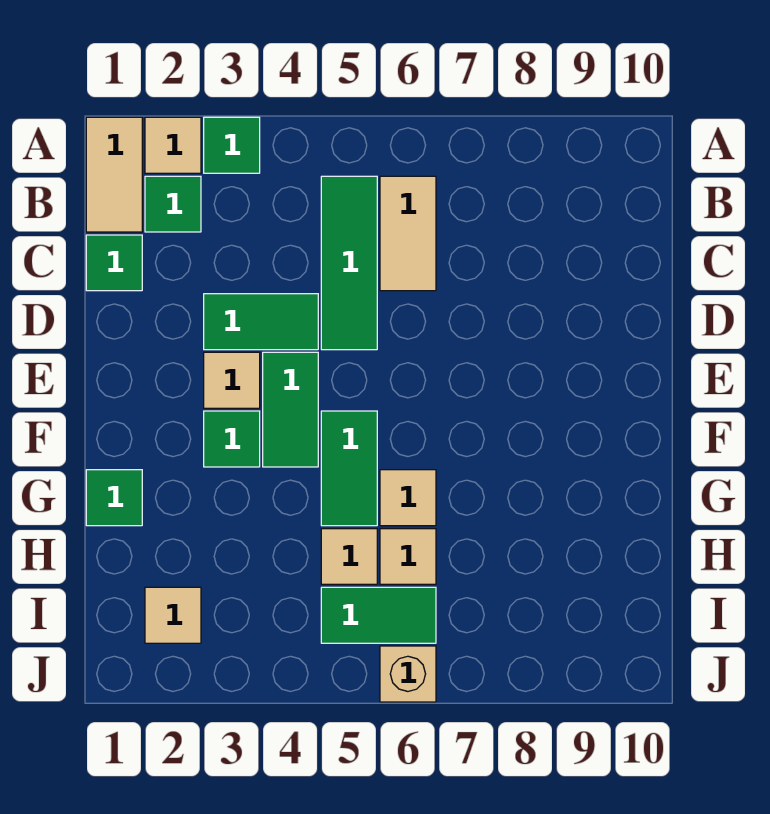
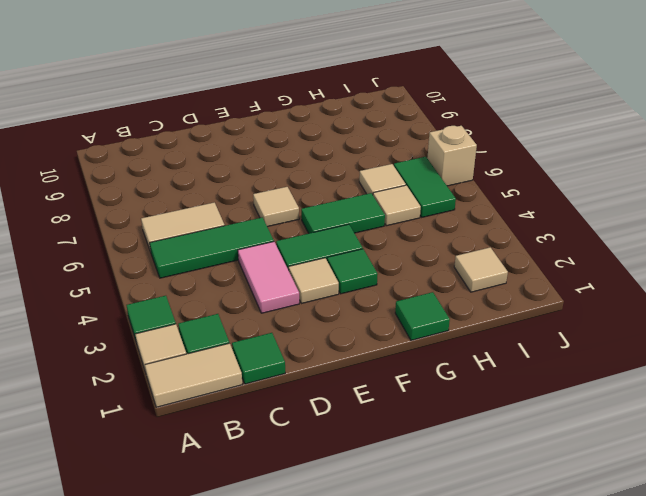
green 1x2 tile [204,294,318,350] -> pink 1x2 tile [238,242,299,313]
tan 1x1 tile [380,470,436,526] -> tan 1x1 tile moved to [253,187,299,227]

